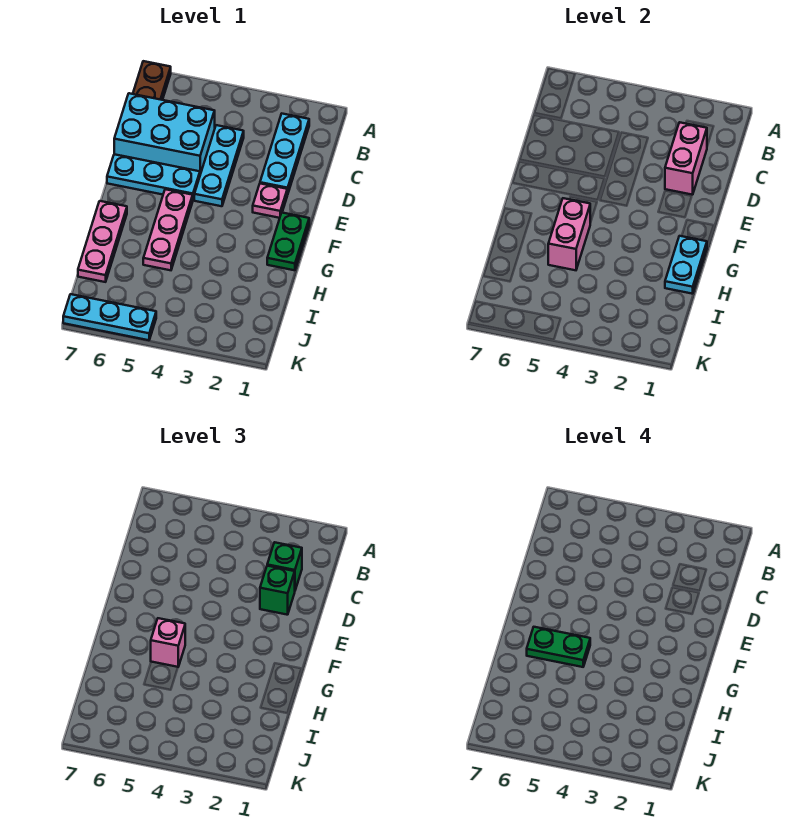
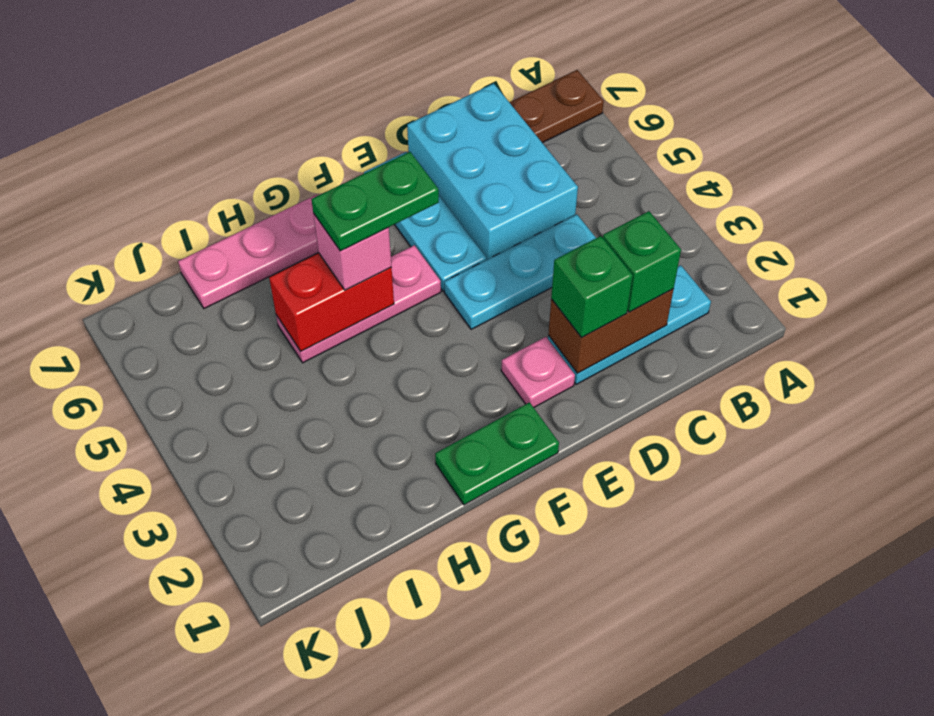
pink 1x2 brick [665,122,707,195] -> brown 1x2 brick [548,289,674,373]
cyan 1x2 plate [665,236,707,294] -> none
pink 1x2 brick [548,198,590,270] -> red 1x2 brick [269,253,394,351]
green 1x2 plate [527,627,590,667] -> green 1x2 plate turned to [311,152,439,251]
cyan 1x3 plate [63,294,156,340] -> none

